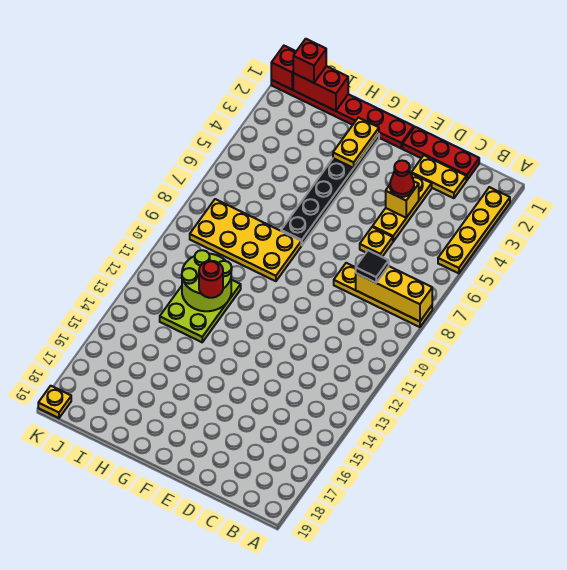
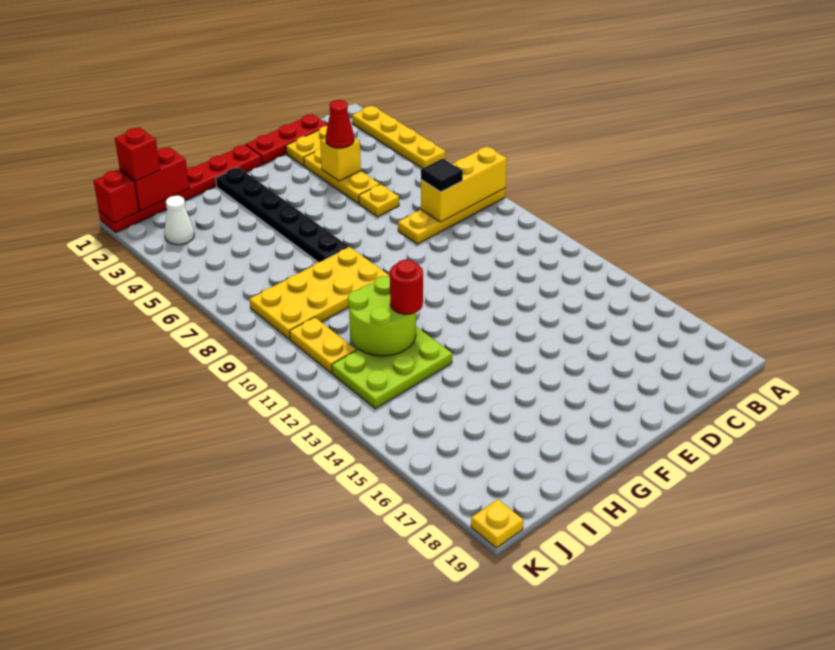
yellow 1x2 plate [333,118,379,168] -> yellow 1x2 plate moved to [290,317,356,373]
lime 2x3 plate [160,280,241,342] -> lime 2x3 plate turned to [332,327,452,409]
none -> white 1x1 cone [164,195,194,245]

